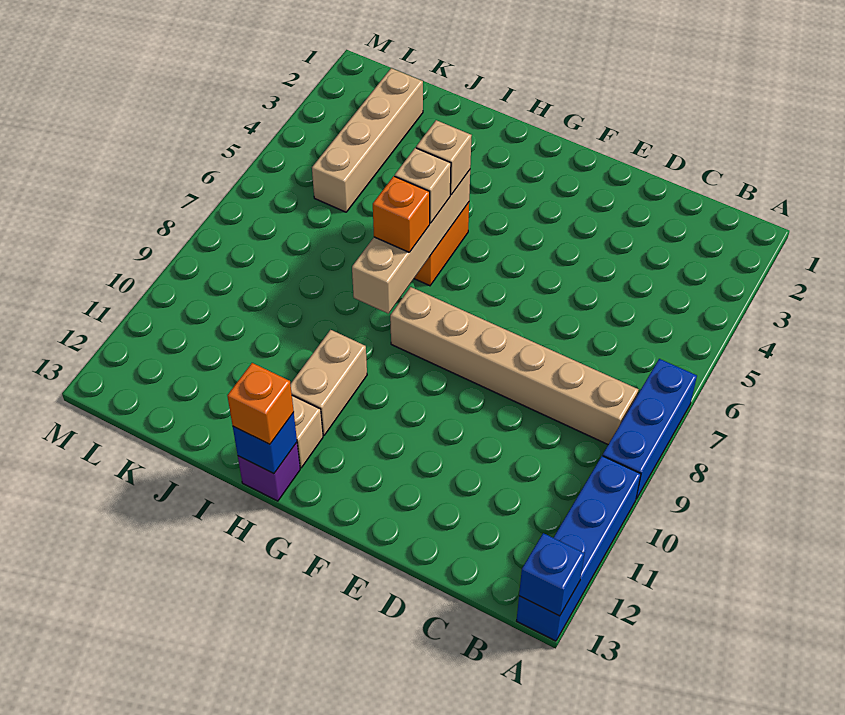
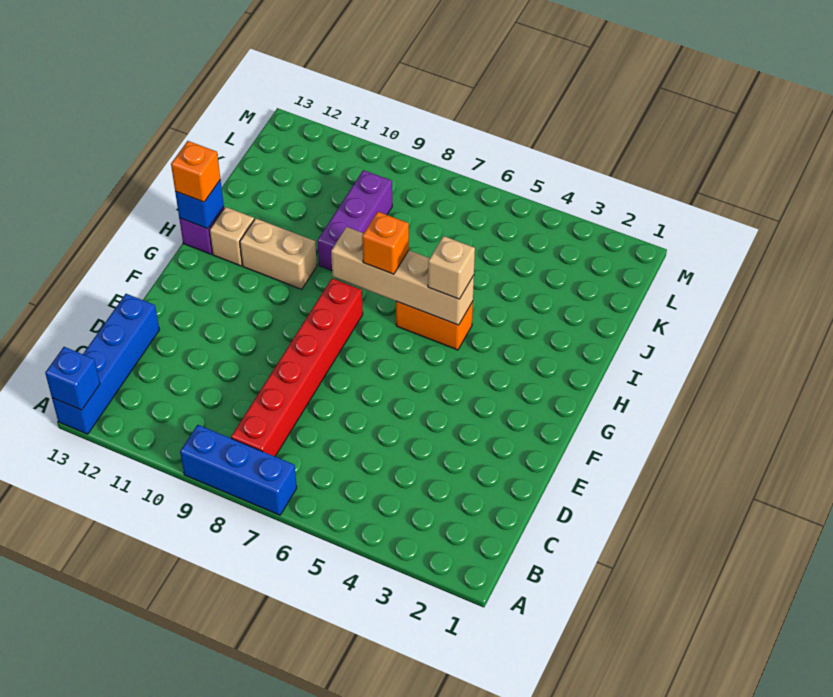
blue 1x4 brick [517,456,641,641] -> blue 1x4 brick turned to [52,294,159,434]
tan 1x6 brick [390,287,638,444] -> red 1x6 brick [231,278,363,456]
tan 1x1 brick [395,148,451,223] -> none
none -> purple 1x3 brick [317,170,392,270]
tan 1x4 brick [312,68,423,212] -> none

